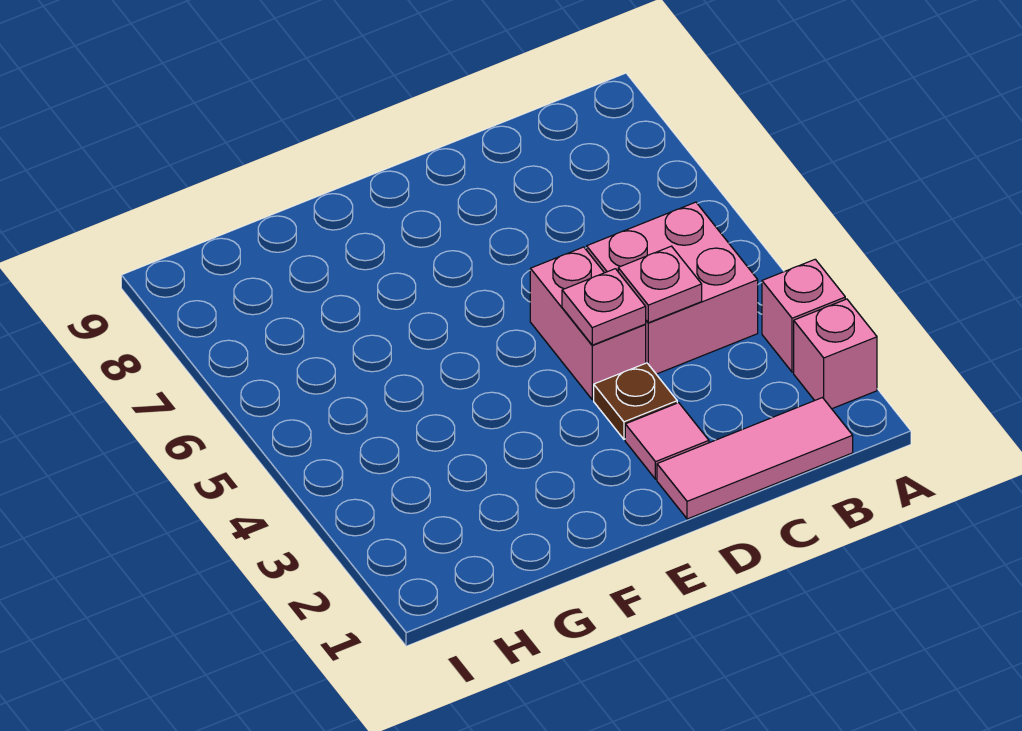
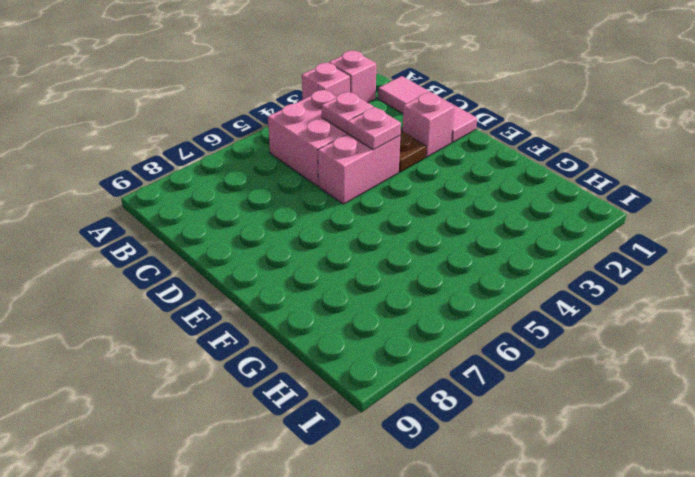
pink 1x1 tile [625,403,709,479] -> pink 1x1 brick [402,92,454,157]

